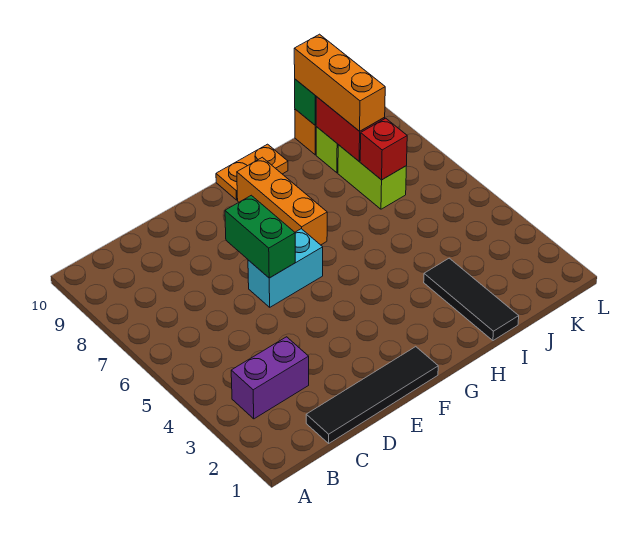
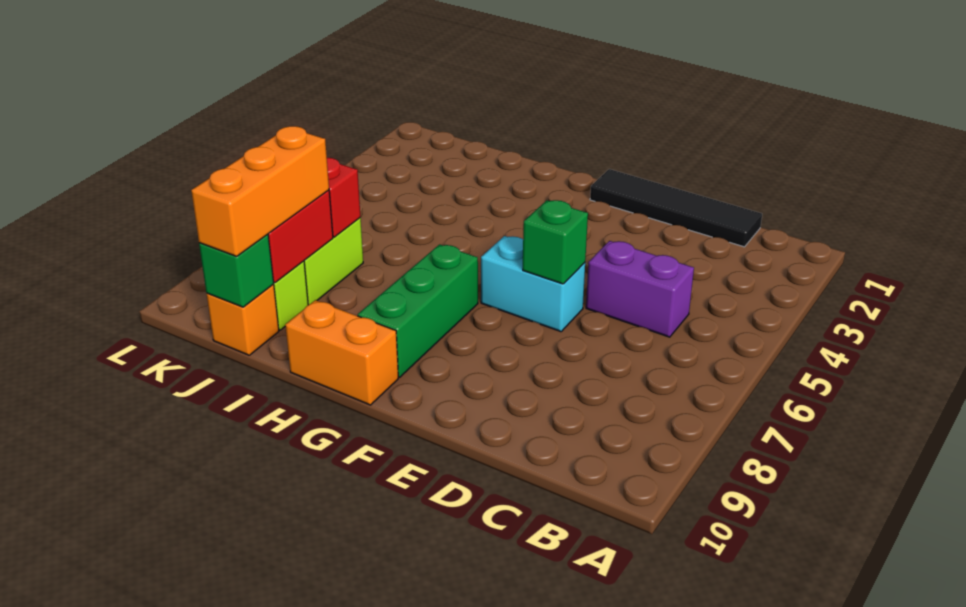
purple 1x2 brick [231,337,309,419] -> purple 1x2 brick moved to [586,241,694,337]
green 1x2 brick [225,195,295,278] -> green 1x1 brick [523,200,588,284]
orange 1x3 brick [237,157,327,245] -> green 1x3 brick [358,244,478,377]
orange 1x2 plate [216,144,288,200] -> orange 1x2 brick [285,300,398,405]
black 1x3 tile [424,258,519,341] -> none

